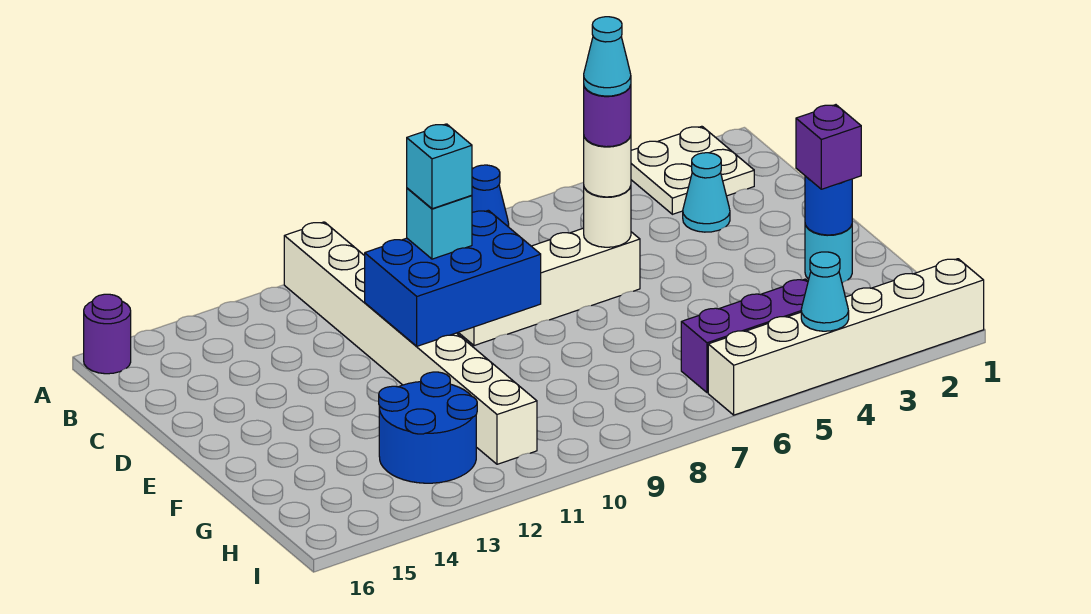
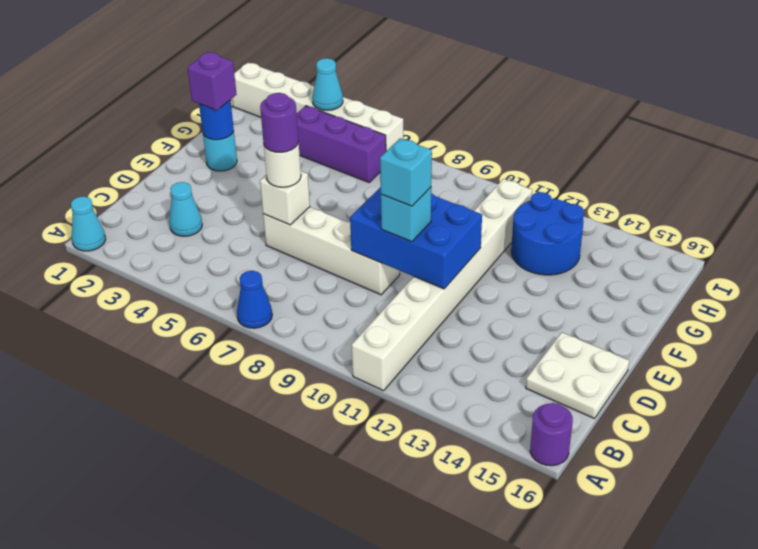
white 2x2 plate [631,126,754,214] -> white 2x2 plate moved to [526,332,629,419]
white 1x1 round brick [584,186,631,247] -> white 1x1 brick [260,171,310,225]
cyan 1x1 cone [584,17,631,96] -> cyan 1x1 cone moved to [71,196,106,251]

